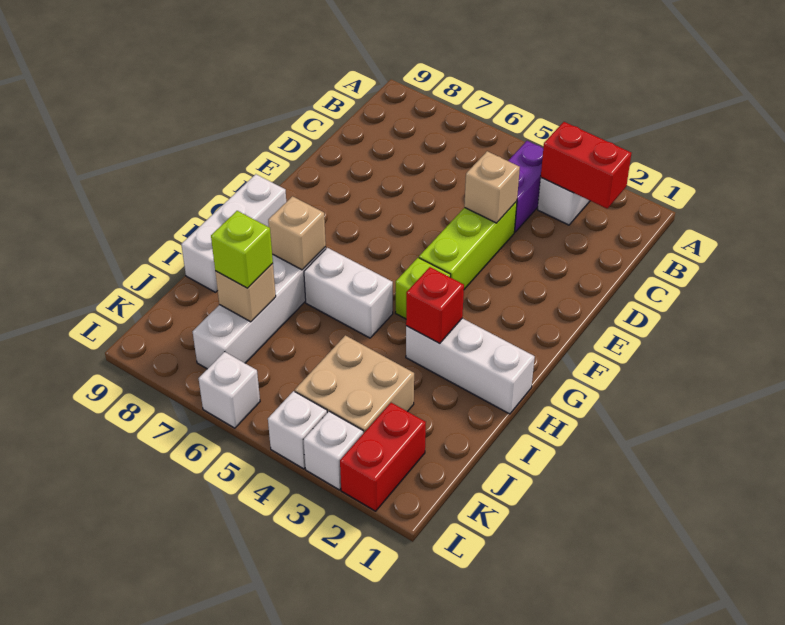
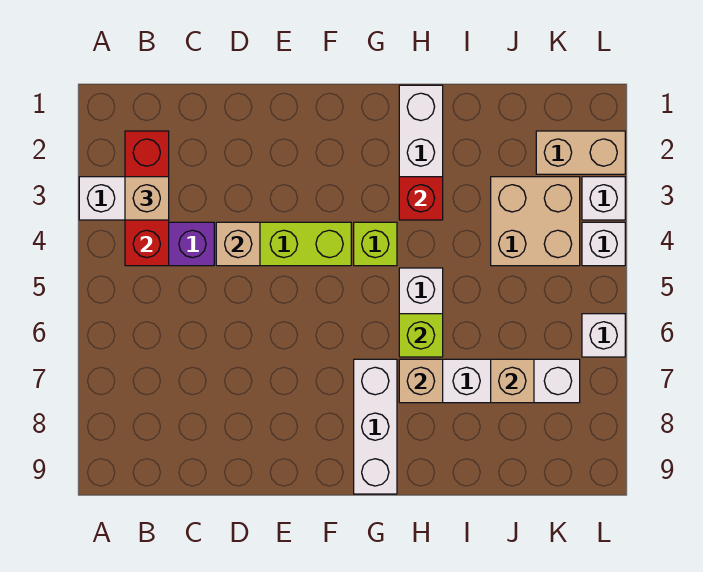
red 1x2 brick [541,122,631,208] -> red 1x3 brick [125,131,169,266]
none -> tan 1x1 brick [125,177,169,220]
white 1x3 brick [181,174,286,292] -> white 1x3 brick turned to [354,359,397,494]
lime 1x1 brick [211,211,273,288] -> lime 1x1 brick moved to [399,314,443,357]
red 1x2 brick [340,403,426,511] -> tan 1x2 brick [536,131,625,174]

